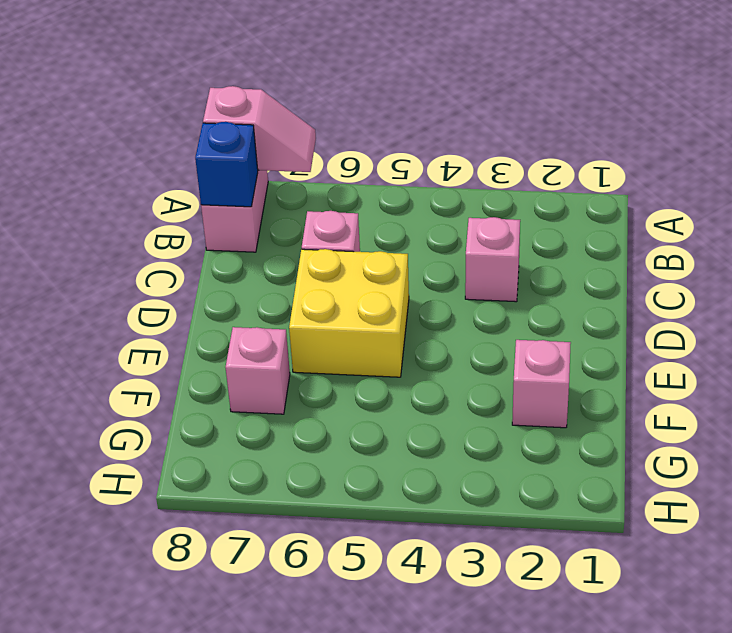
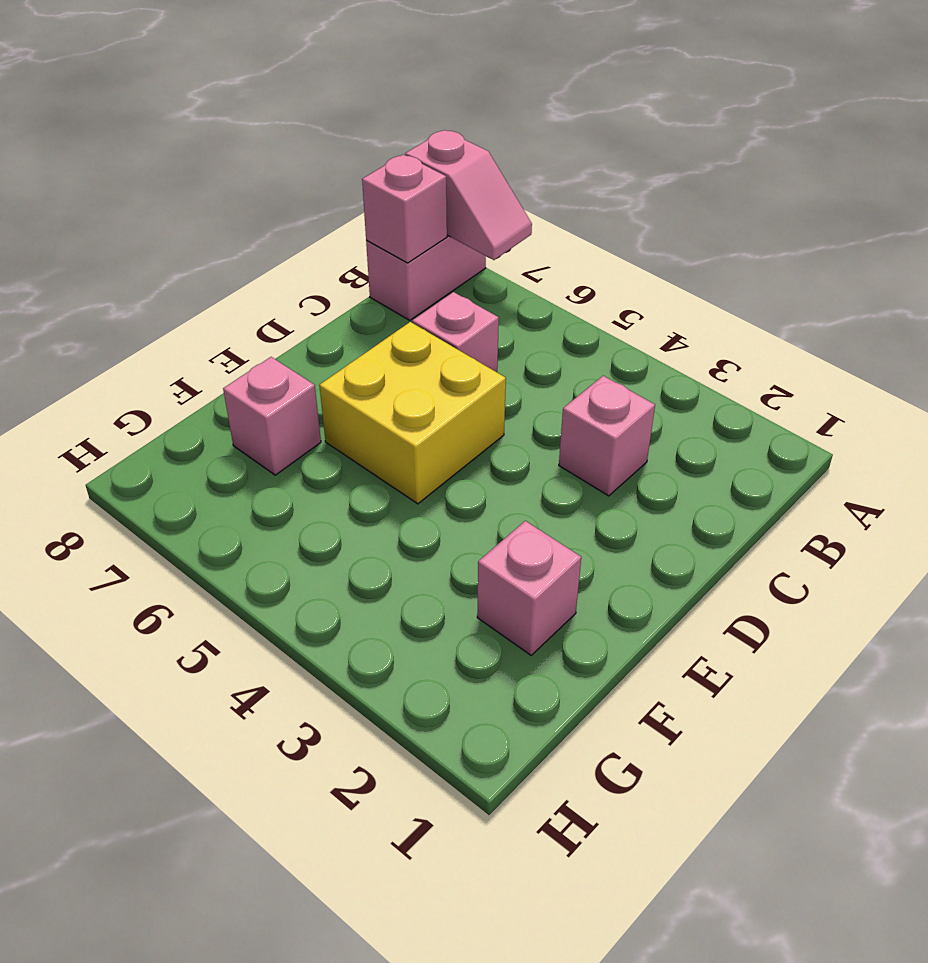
blue 1x1 brick [195,122,258,207] -> pink 1x1 brick [362,155,447,263]

